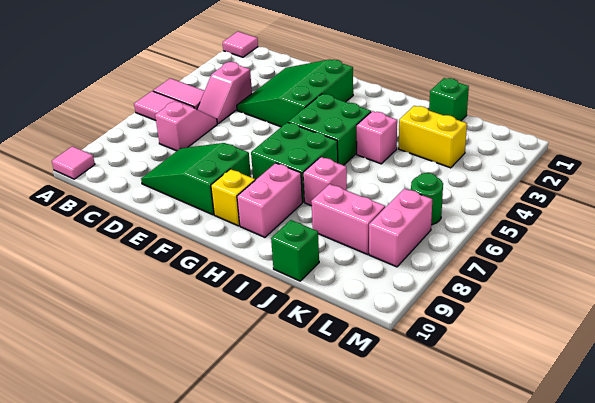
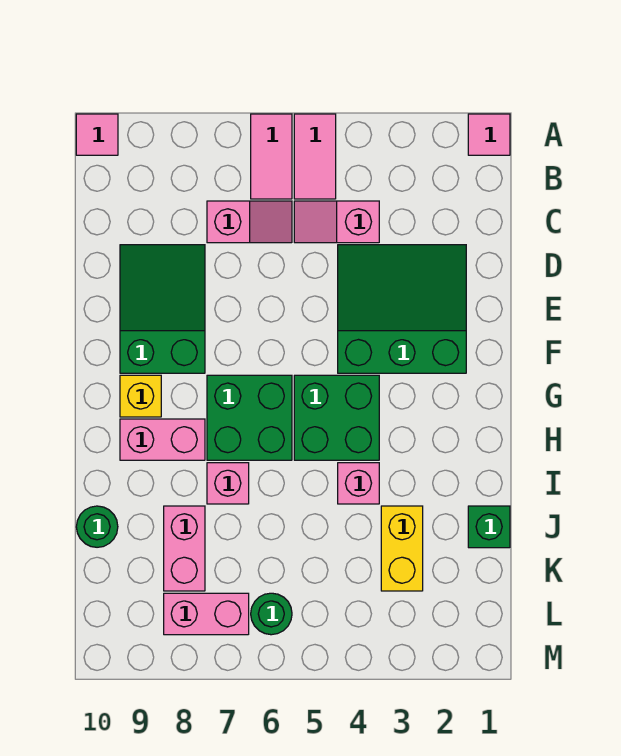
green 1x1 brick [271,220,319,281] -> green 1x1 round brick [76,506,118,547]

